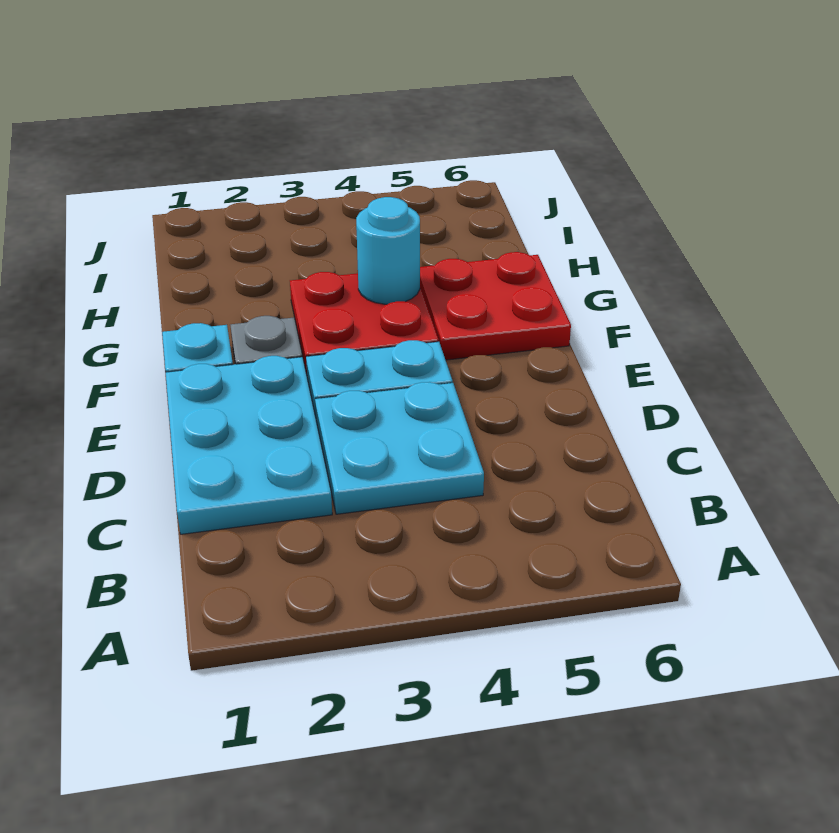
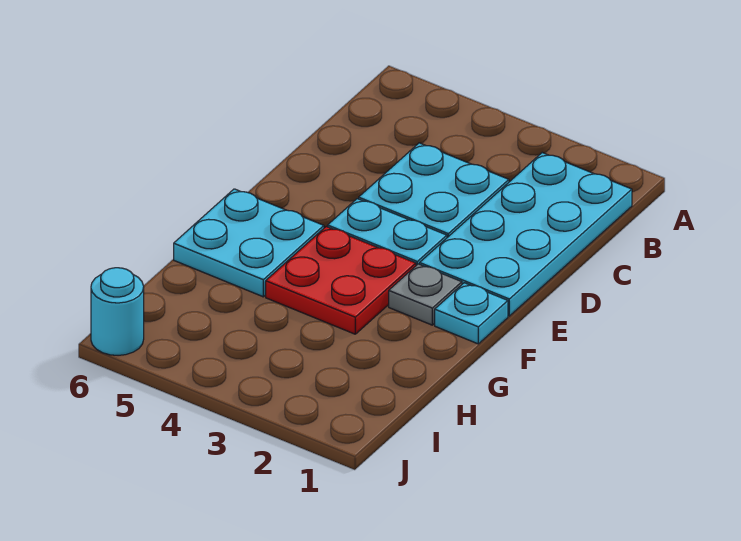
cyan 2x3 plate [166,356,332,534] -> cyan 2x4 plate [420,153,632,316]
red 2x2 plate [420,252,571,360] -> cyan 2x2 plate [174,189,324,297]
cyan 1x1 round brick [356,197,420,304] -> cyan 1x1 round brick moved to [91,268,144,355]

